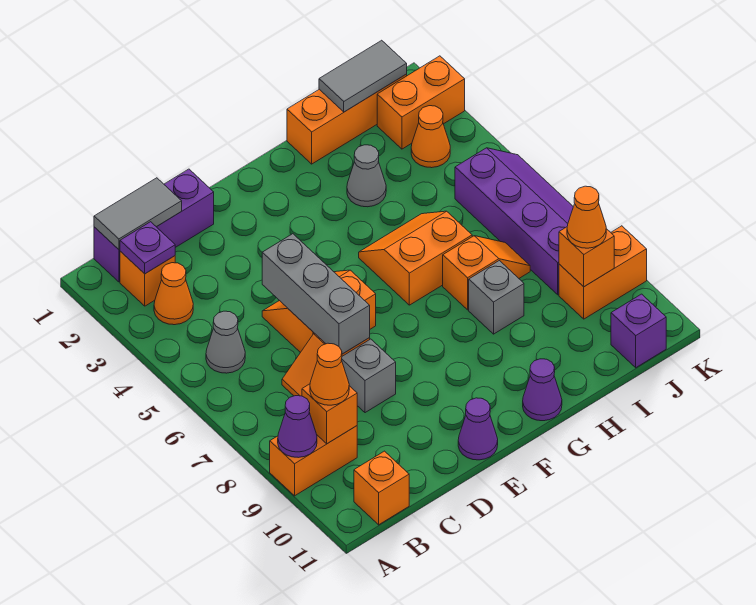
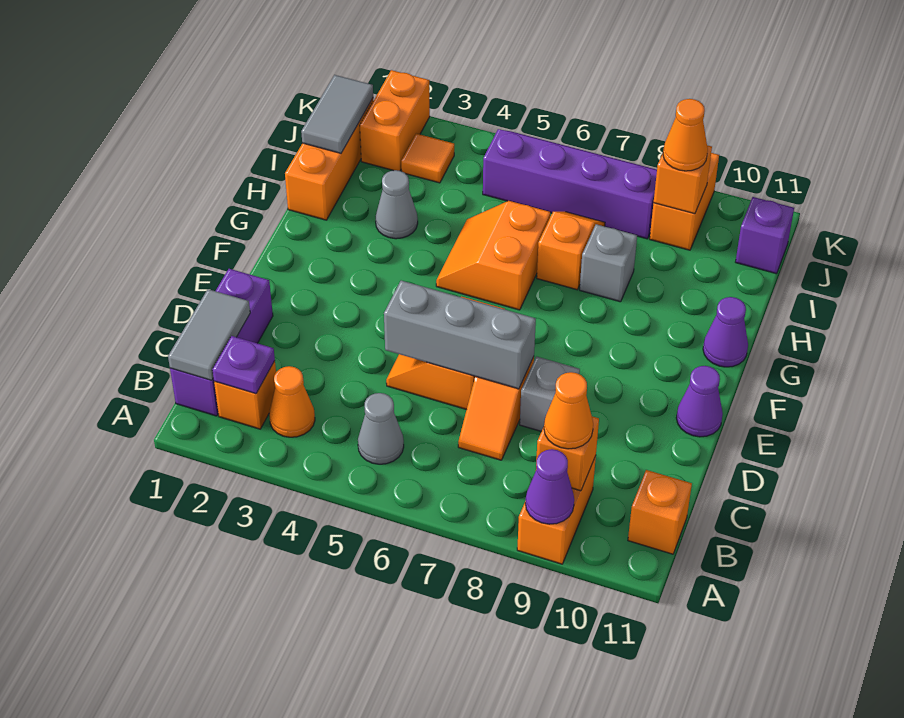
orange 1x1 cone [411,106,450,168] -> orange 1x1 tile [401,134,454,183]

